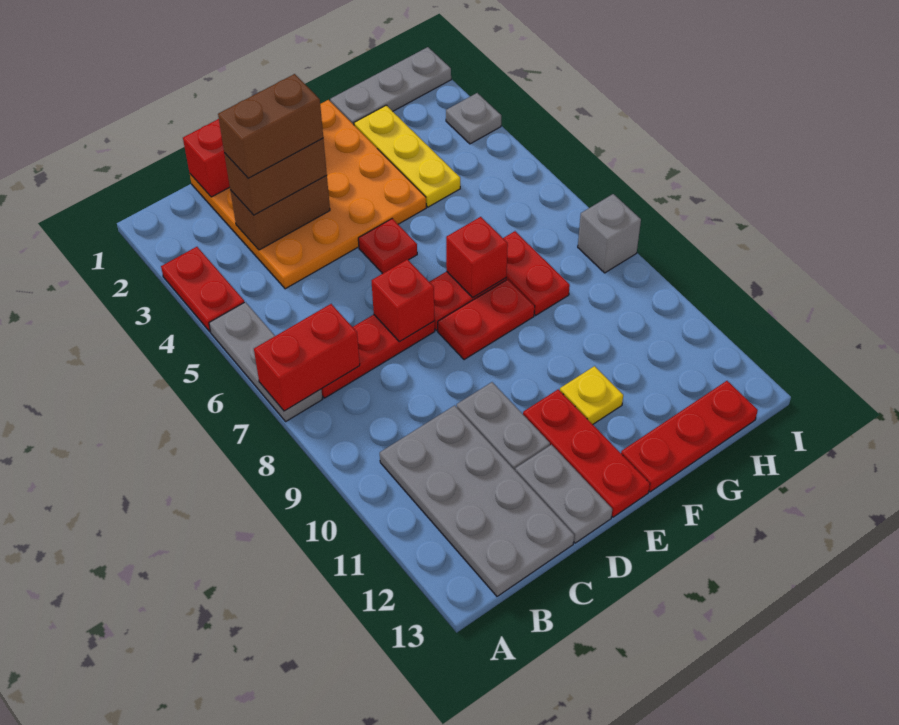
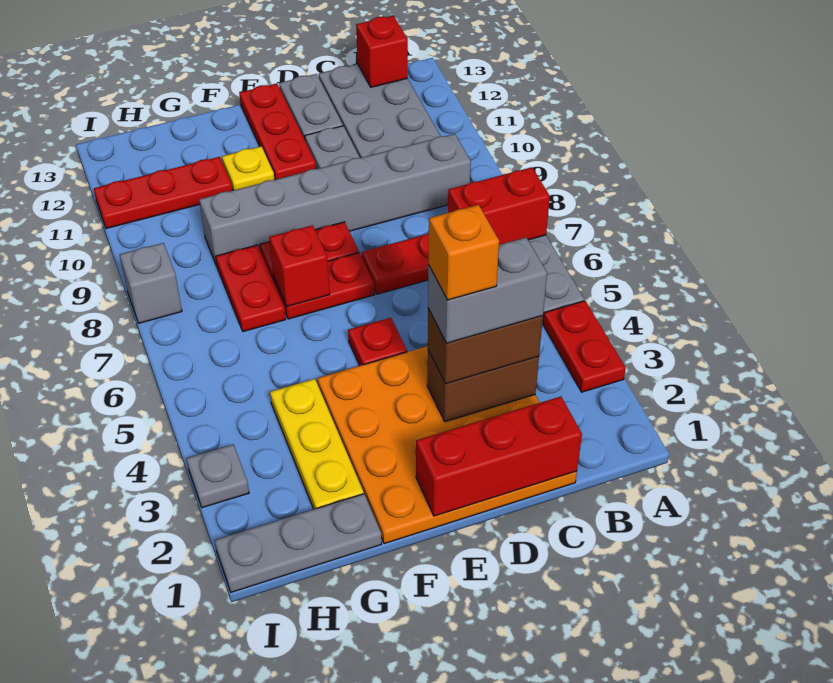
none -> grey 1x6 brick [199,134,471,266]
brown 1x2 brick [218,74,323,178] -> grey 1x2 brick [428,238,547,343]
none -> orange 1x1 brick [429,205,499,300]
red 1x1 brick [372,259,434,342] -> red 1x1 brick moved to [356,16,408,87]
red 1x3 plate [621,381,758,492] -> red 1x3 plate moved to [94,157,232,228]

